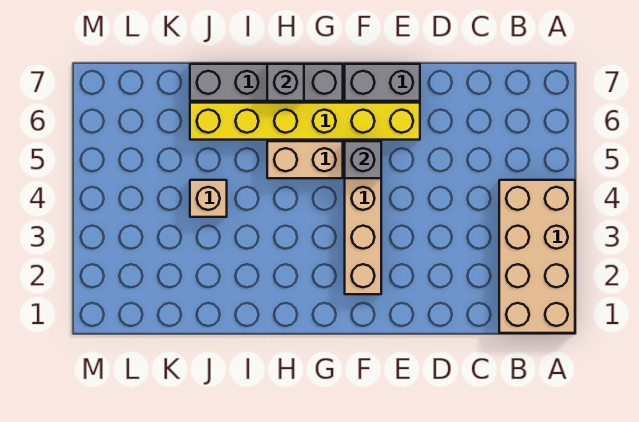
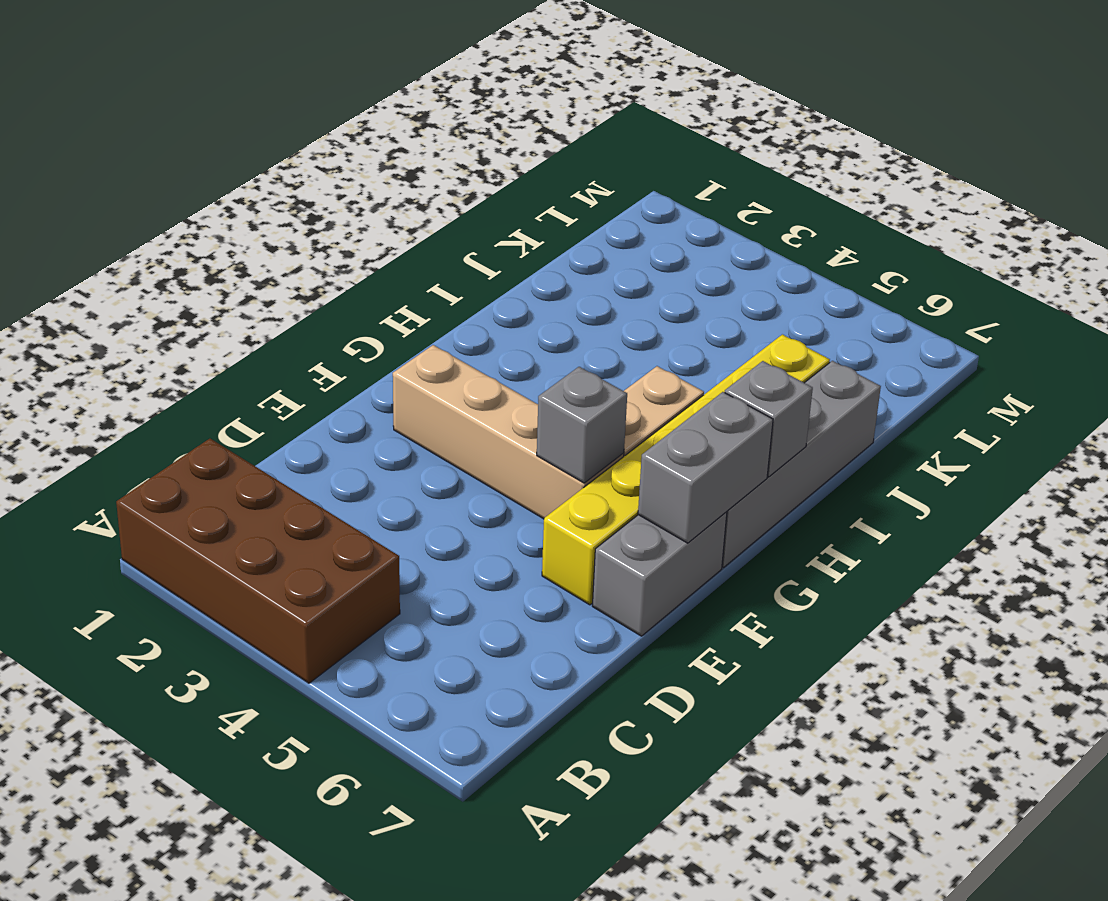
tan 2x4 brick [499,180,575,333] -> brown 2x4 brick [116,439,400,683]
none -> grey 1x2 brick [638,392,773,543]
tan 1x1 brick [190,180,227,217] -> none

